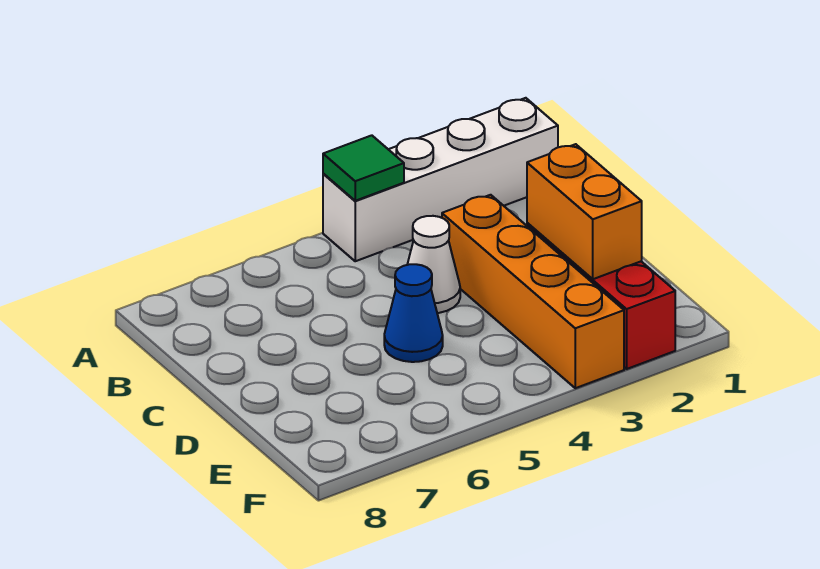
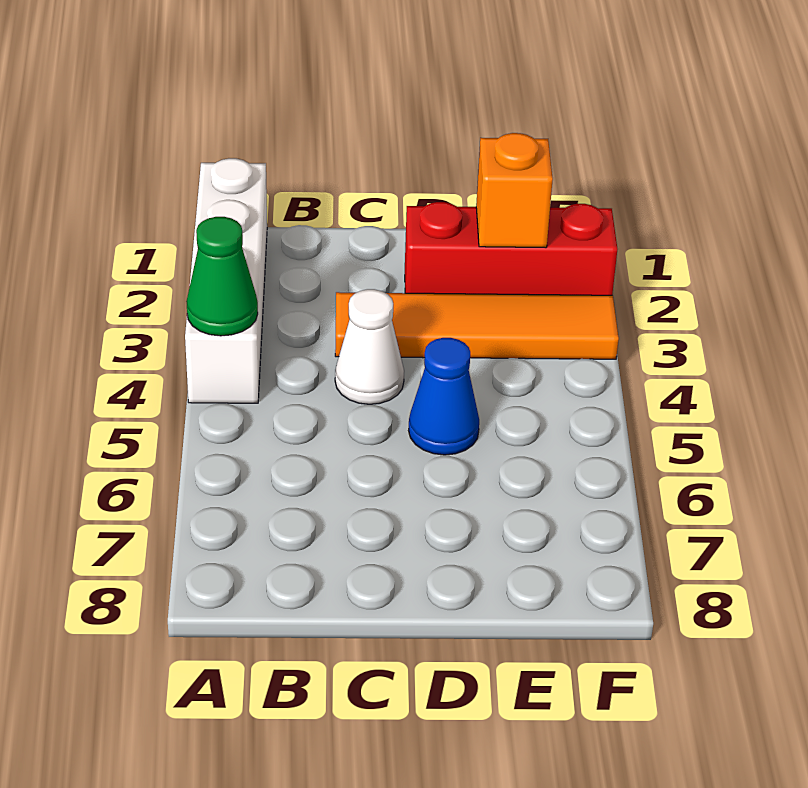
green 1x1 tile [323,135,404,201] -> green 1x1 cone [186,217,258,336]
orange 1x4 brick [442,195,624,388] -> orange 1x4 tile [335,292,619,359]
orange 1x2 brick [527,144,642,279] -> orange 1x1 brick [476,133,553,248]

